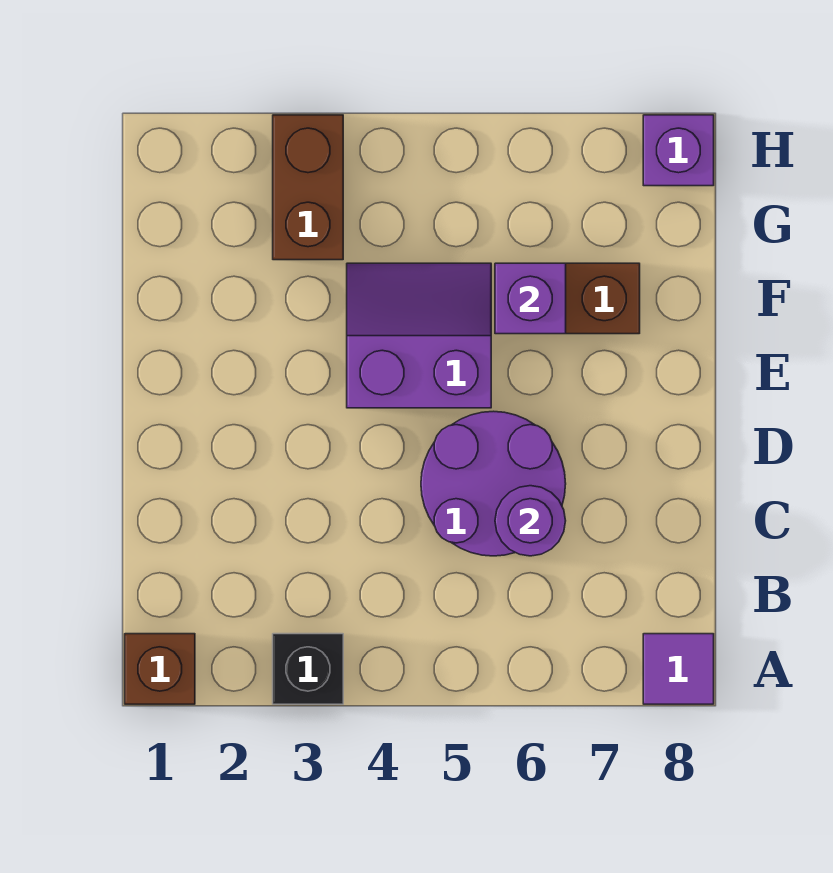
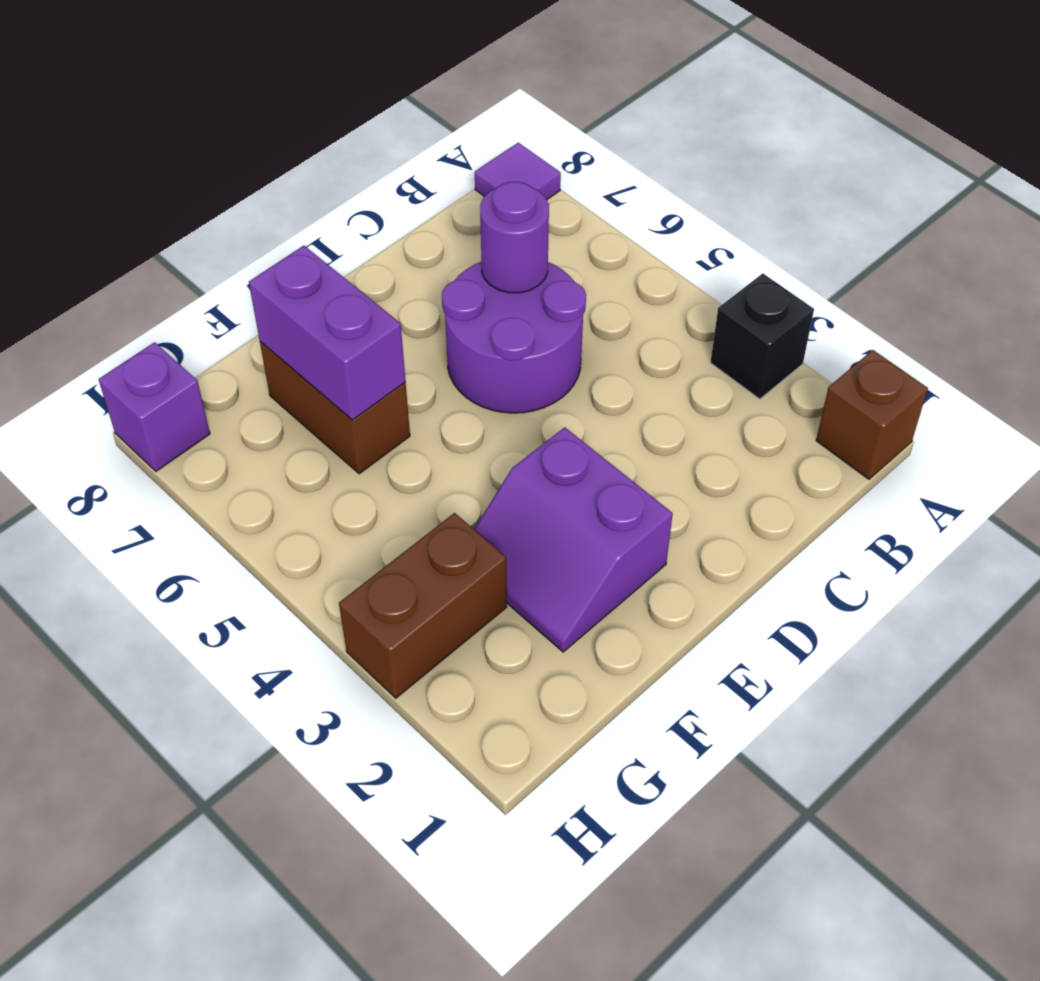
purple 2x2 slope [347,263,491,408] -> purple 2x2 slope moved to [474,427,673,652]
purple 1x1 brick [495,263,566,334] -> purple 1x2 brick [249,246,406,420]

